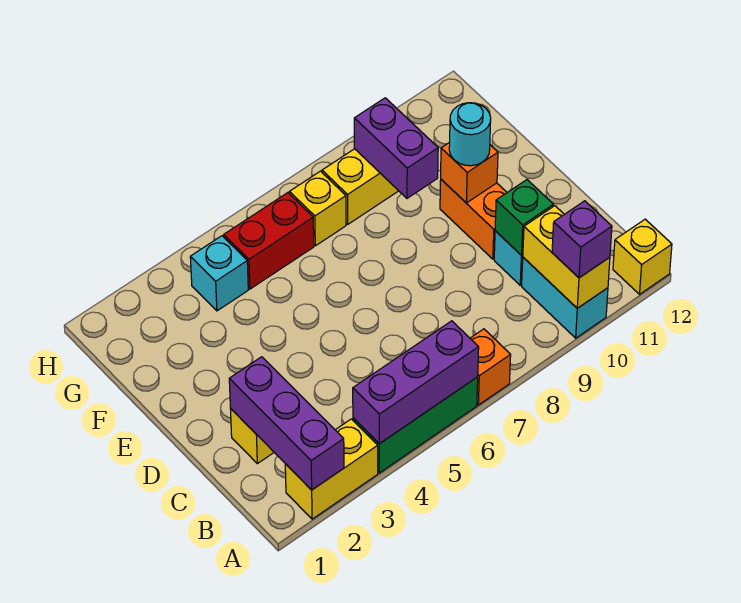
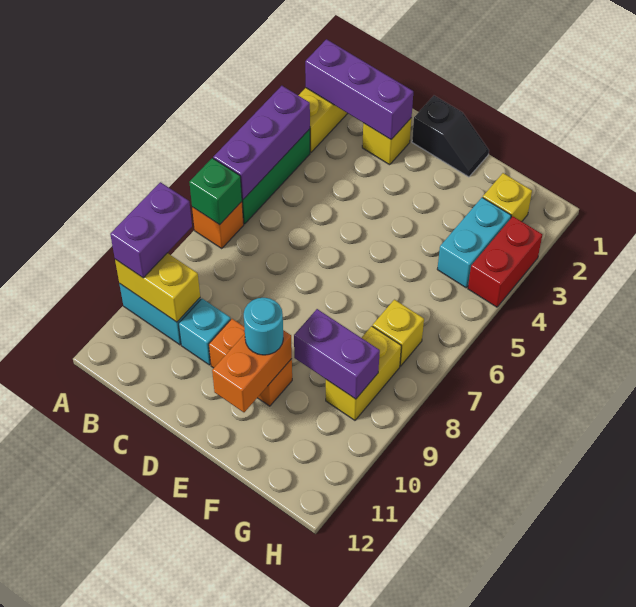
purple 1x1 brick [552,201,612,278] -> purple 1x2 brick [110,182,192,278]
yellow 1x1 brick [613,219,672,294] -> yellow 1x1 brick moved to [483,173,532,221]
green 1x1 brick [495,180,554,255] -> green 1x1 brick moved to [189,158,242,225]
none -> black 1x2 slope [412,96,489,177]
orange 1x1 brick [441,142,498,203] -> orange 1x2 brick [212,330,292,412]
cyan 1x1 brick [190,236,248,311] -> cyan 1x2 brick [437,197,511,288]
red 1x2 brick [224,193,314,289] -> red 1x2 brick moved to [468,216,542,307]

